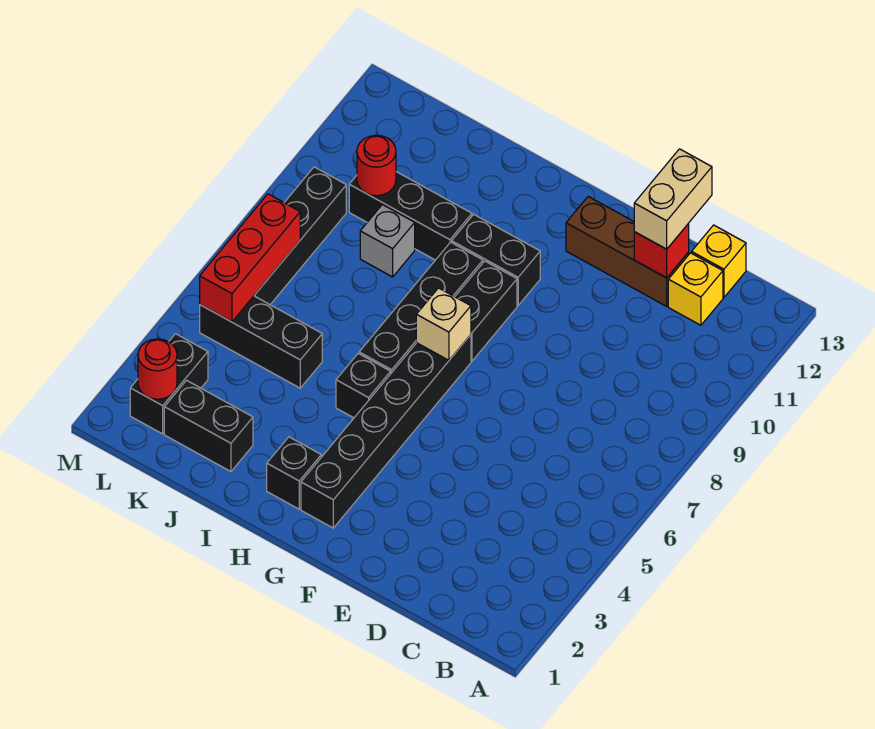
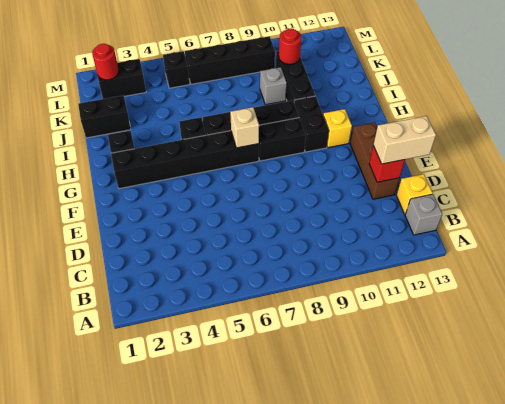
none -> grey 1x1 brick [405,194,442,235]
yellow 1x1 brick [668,253,723,325] -> yellow 1x1 brick moved to [323,109,352,148]
black 1x2 brick [164,380,253,472] -> black 1x2 brick turned to [78,95,131,138]
black 1x3 brick [200,296,322,388] -> black 1x1 brick [163,51,190,88]
red 1x3 brick [200,194,300,322] -> none

